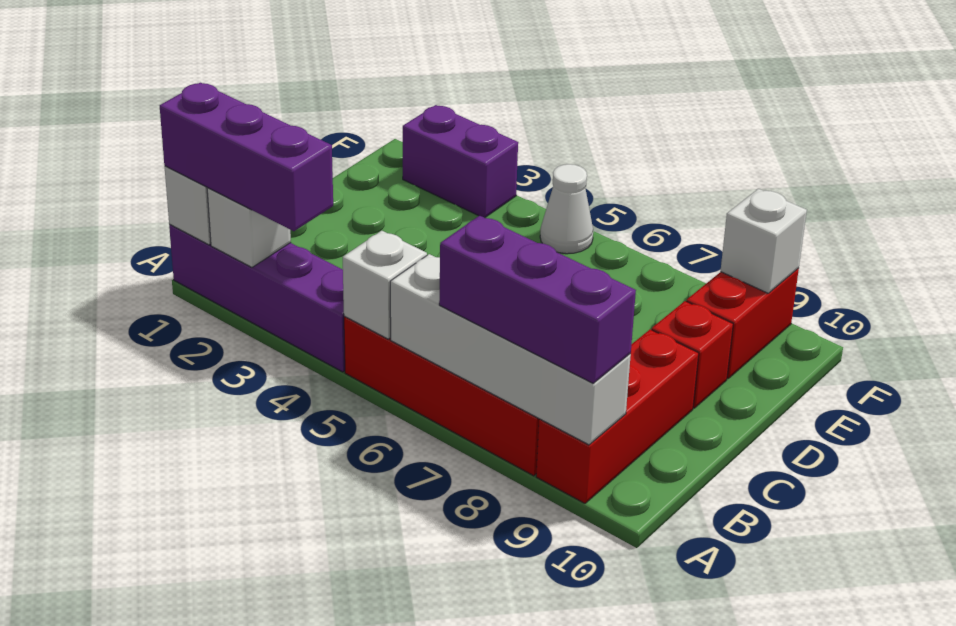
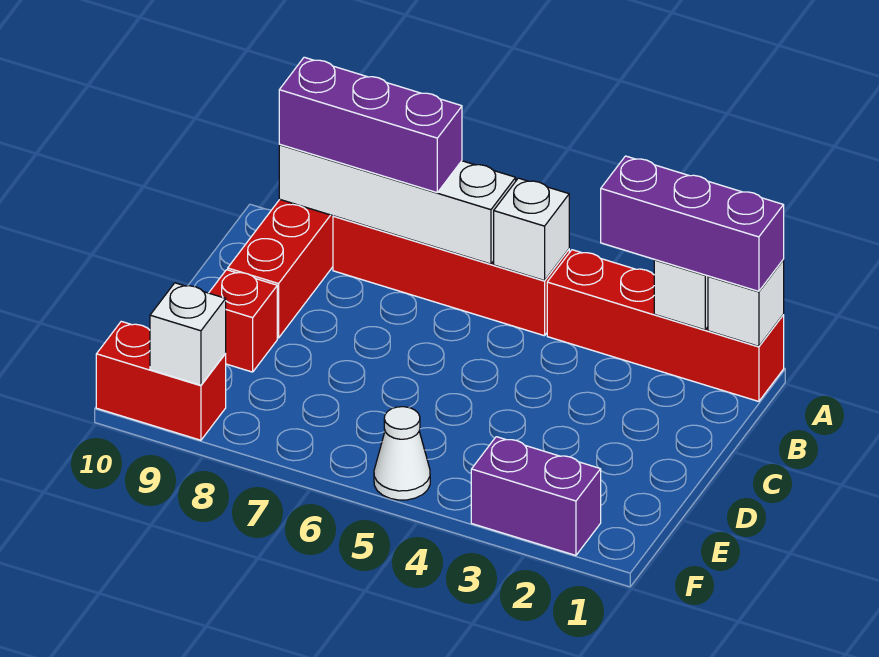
purple 1x4 brick [169,224,345,372] -> red 1x4 brick [547,250,784,401]
red 1x2 brick [686,268,799,378] -> red 1x2 brick turned to [96,321,226,440]

